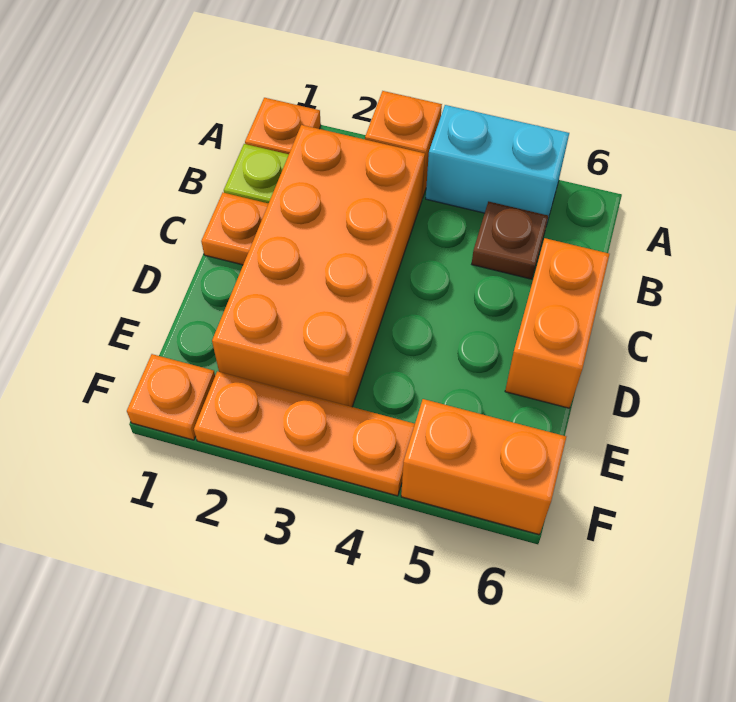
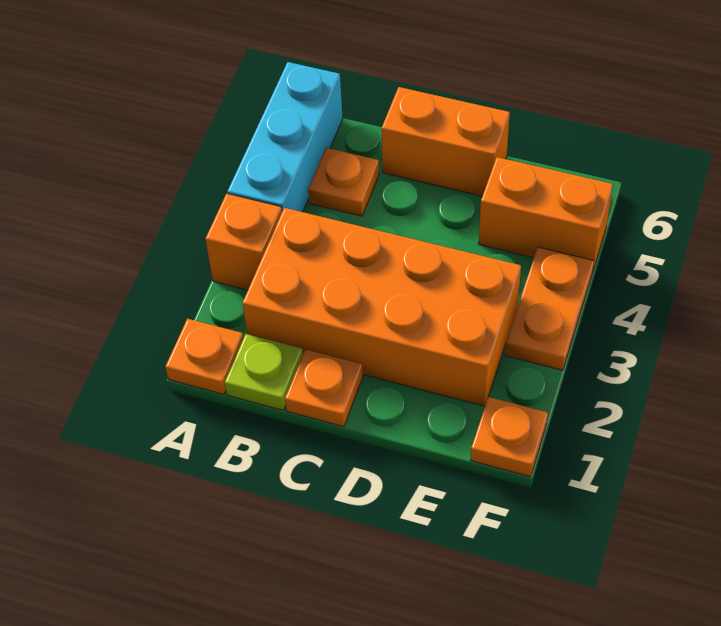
cyan 1x2 brick [426,105,569,222] -> cyan 1x3 brick [227,62,343,212]
brown 1x1 plate [472,201,548,279] -> orange 1x1 plate [308,148,379,216]
orange 1x3 plate [194,371,415,496] -> orange 1x2 plate [505,247,594,370]
orange 1x2 brick [401,399,566,535] -> orange 1x2 brick turned to [479,157,613,269]

